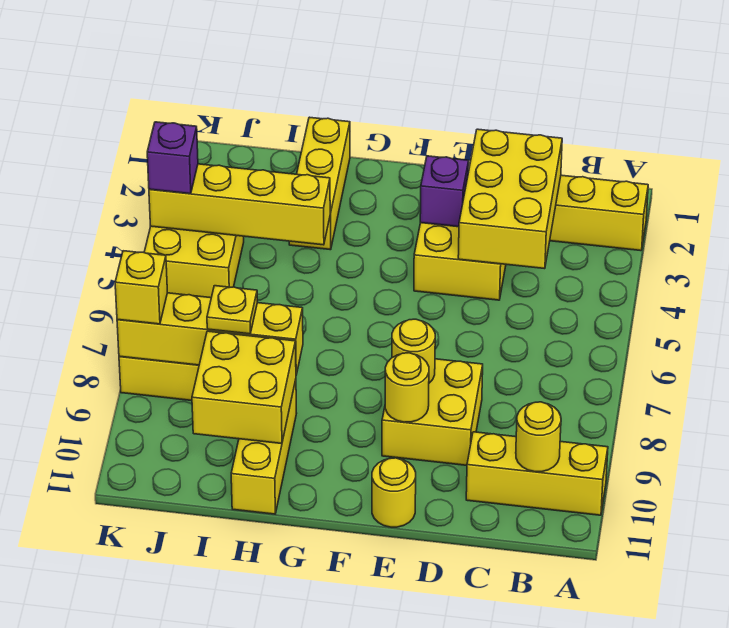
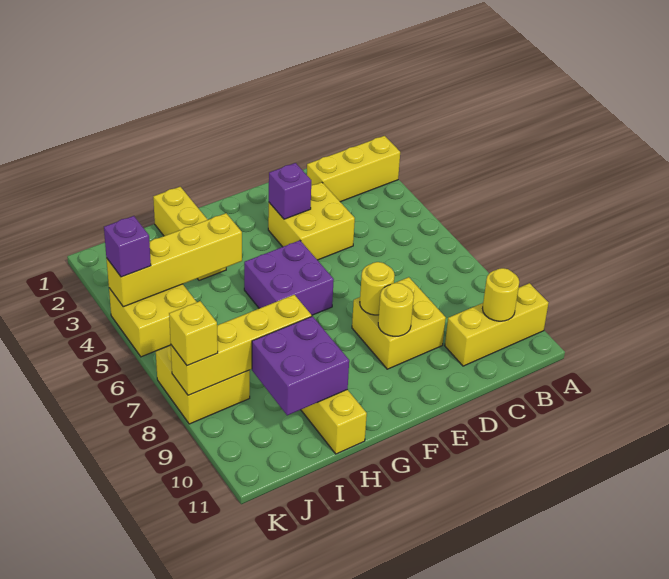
yellow 2x3 brick [458,129,562,269] -> none
yellow 1x1 round brick [372,458,416,527] -> none
none -> purple 2x2 brick [244,240,334,315]
yellow 2x2 brick [192,331,296,444] -> purple 2x2 brick [252,316,349,415]
yellow 1x1 plate [207,286,257,334] -> none

